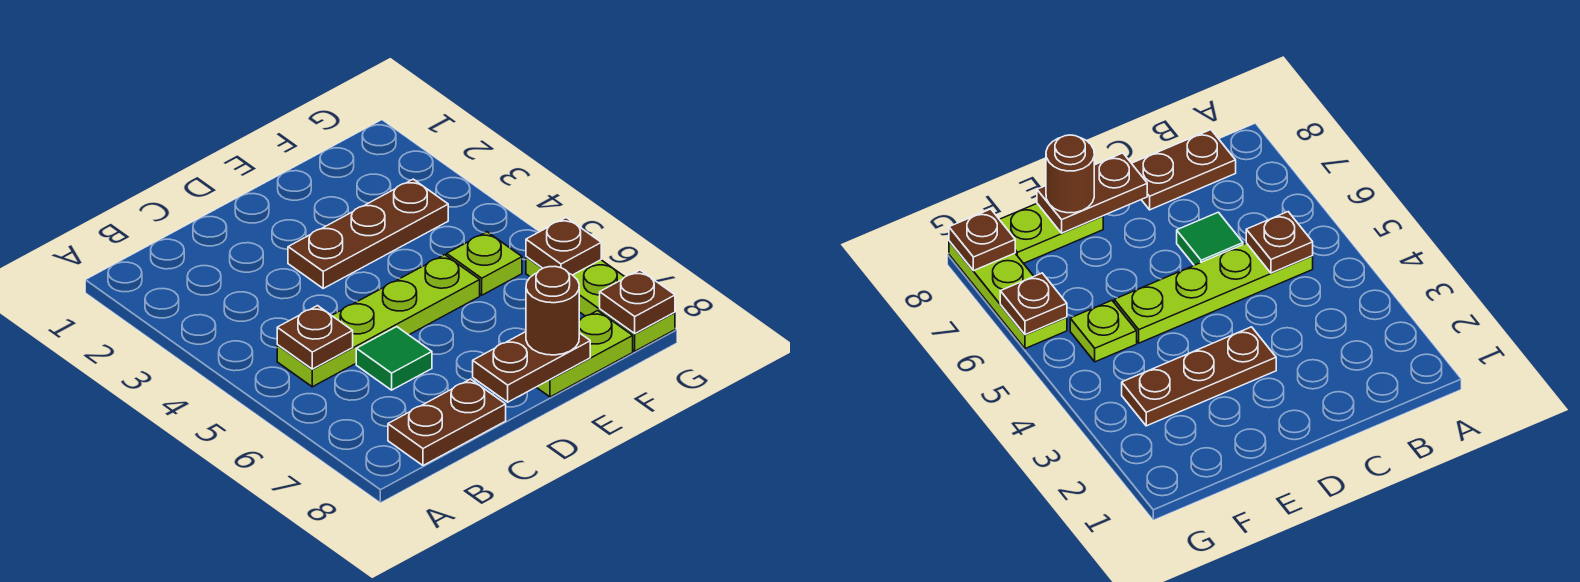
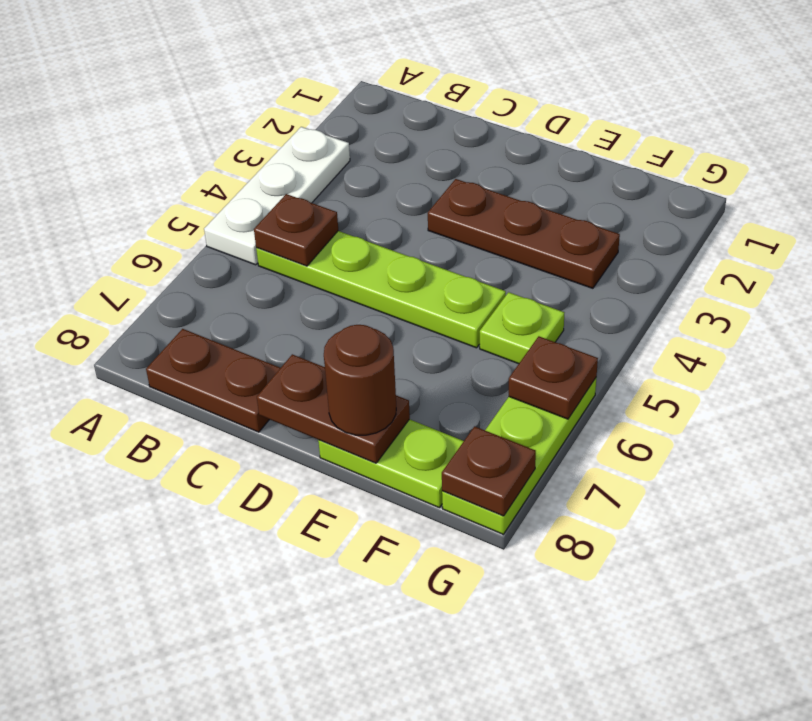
none -> white 1x3 plate [204,127,350,265]
green 1x1 tile [356,327,432,390] -> none

